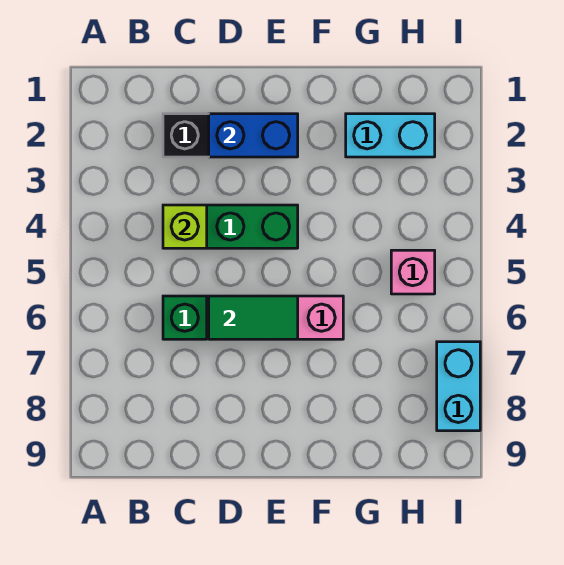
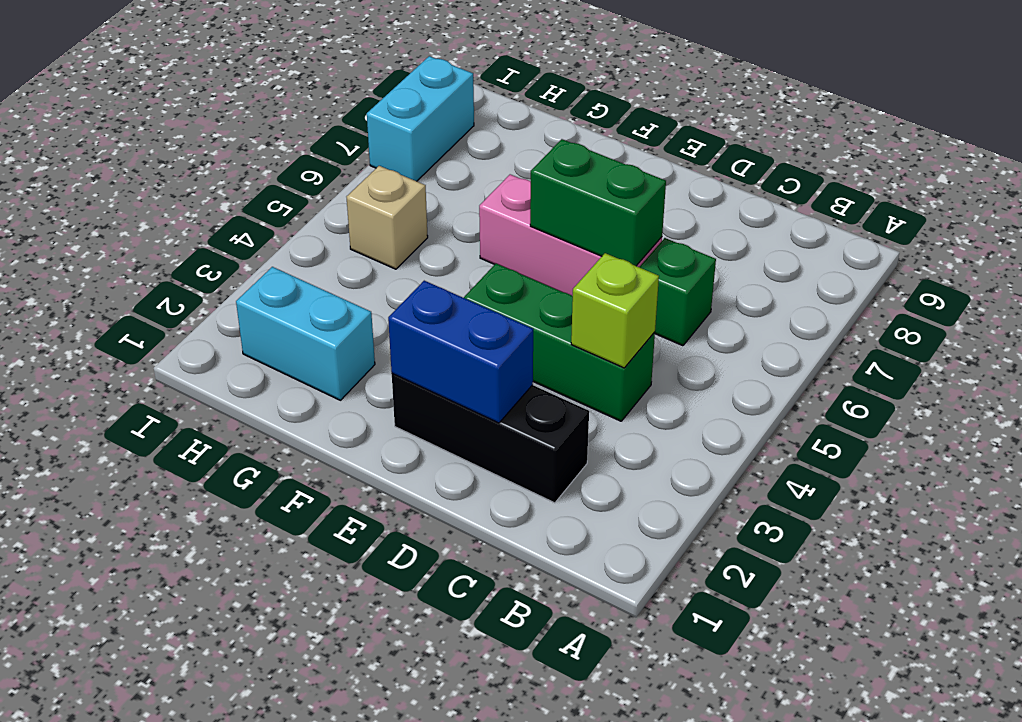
green 1x2 tile [209,296,298,339] -> green 1x2 brick [530,139,666,266]
pink 1x1 brick [391,250,435,294] -> tan 1x1 brick [347,166,428,269]

